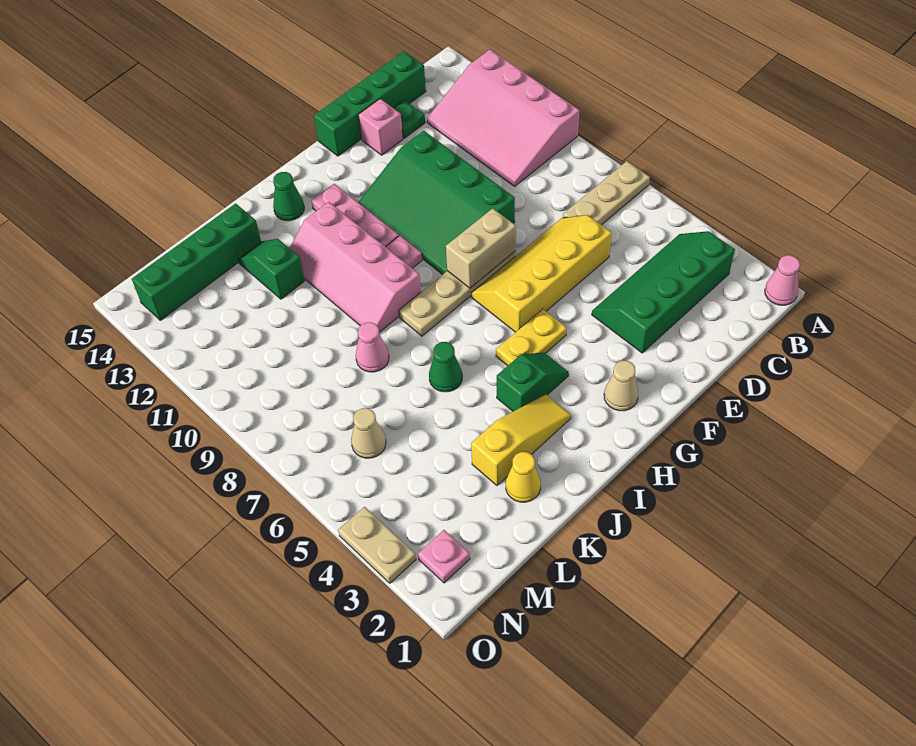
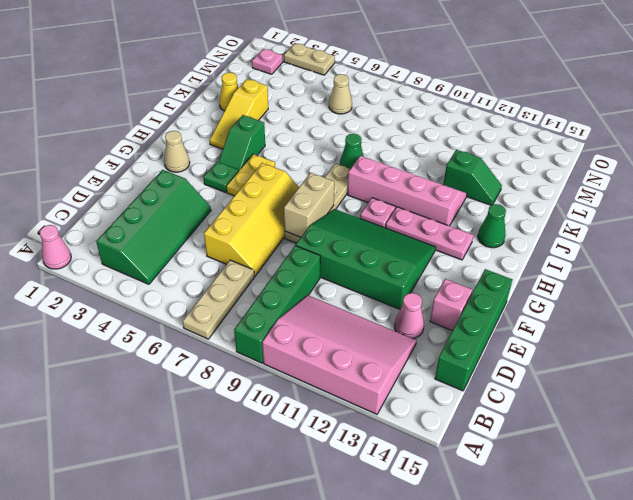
green 1x1 plate [394,100,425,138] -> green 1x1 plate moved to [203,162,239,193]
green 1x1 cone [429,342,462,392] -> green 1x1 cone moved to [340,134,364,169]
pink 1x1 cone [356,322,389,372] -> pink 1x1 cone moved to [395,293,424,338]
green 1x4 brick [132,203,261,320] -> green 1x4 brick moved to [234,246,320,363]

